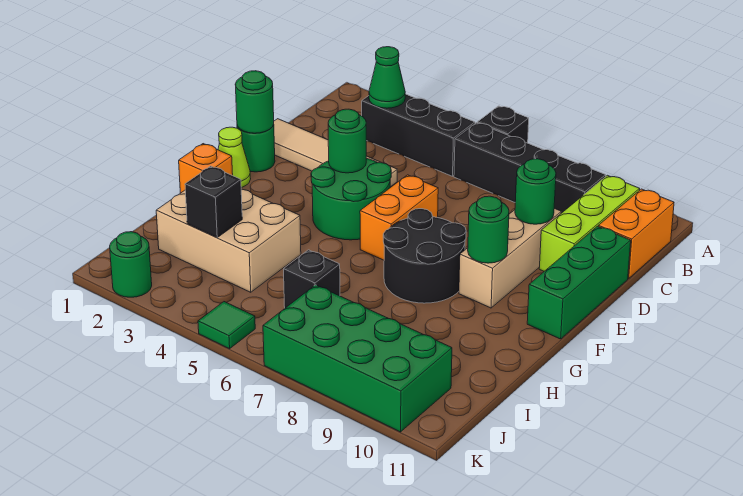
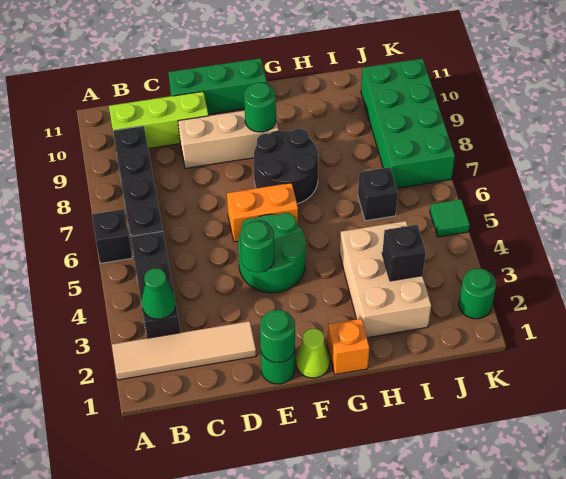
orange 1x2 brick [598,189,674,278] -> none
tan 1x4 tile [274,119,397,187] -> tan 1x4 tile turned to [112,321,256,380]
green 1x1 round brick [515,159,556,224] -> none

